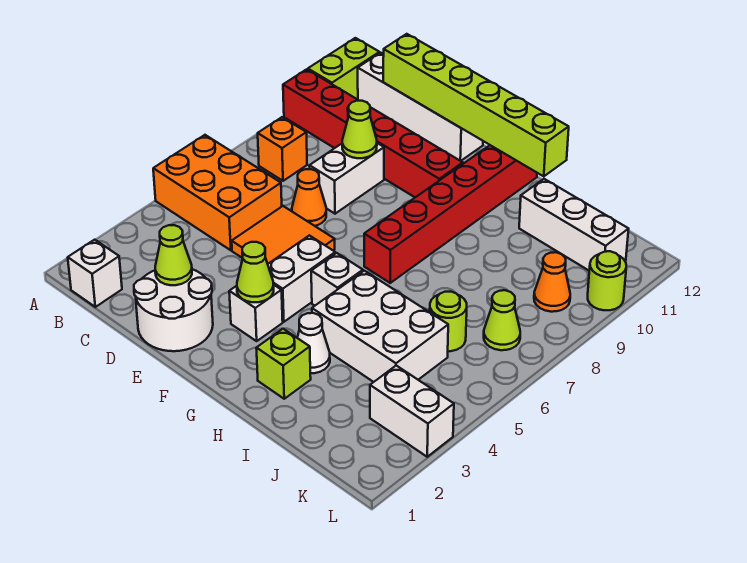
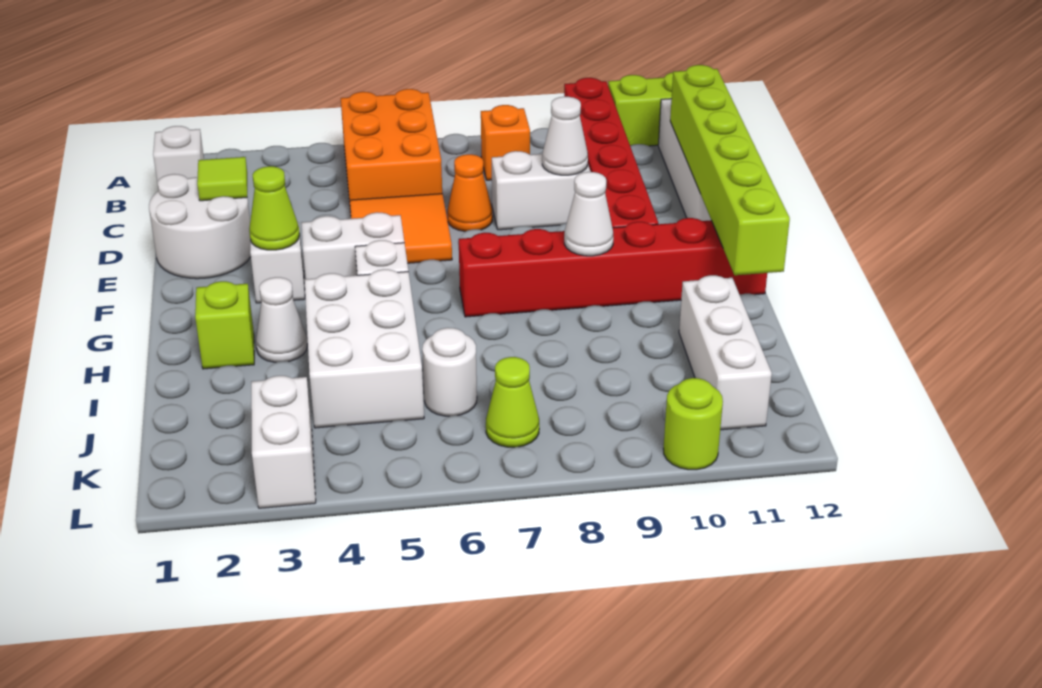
lime 1x1 cone [155,225,192,285] -> lime 1x1 tile [197,157,247,201]
lime 1x1 cone [342,101,377,158] -> white 1x1 cone [542,97,588,175]
none -> white 1x1 cone [564,172,613,256]
lime 1x1 round brick [430,292,467,351] -> white 1x1 round brick [422,328,477,416]
orange 1x1 cone [534,252,570,312] -> none

